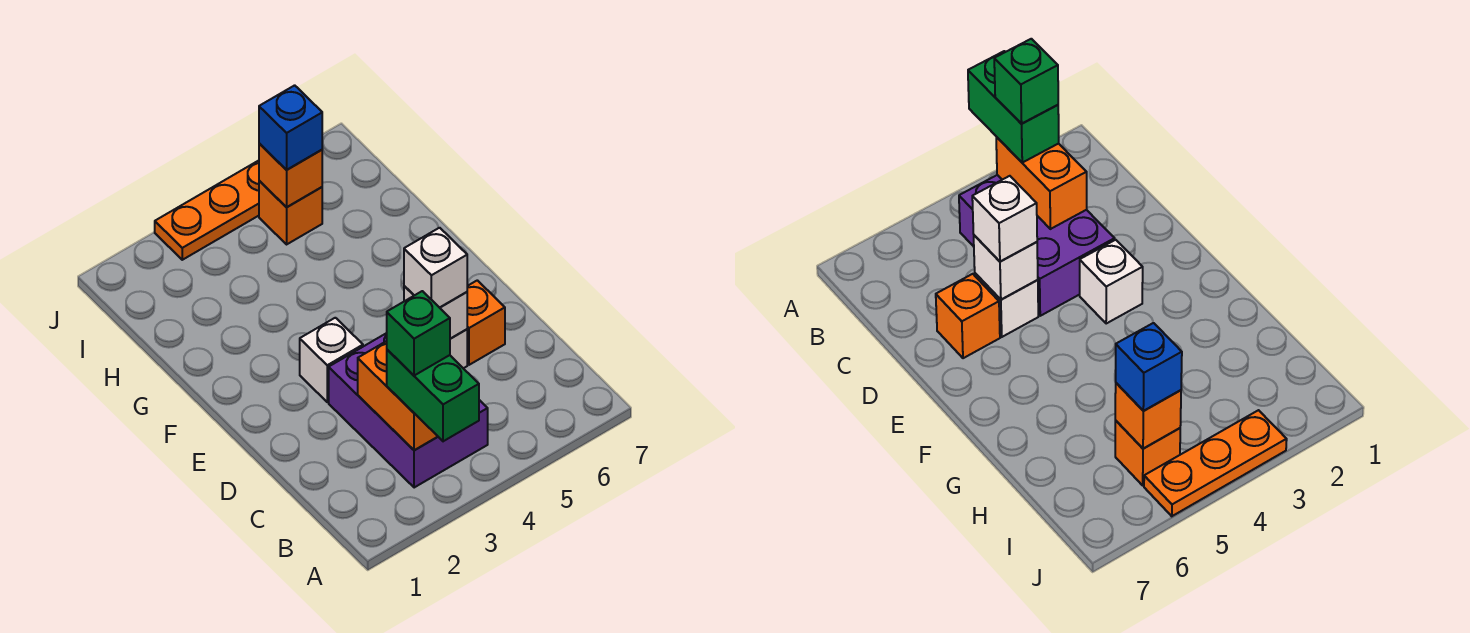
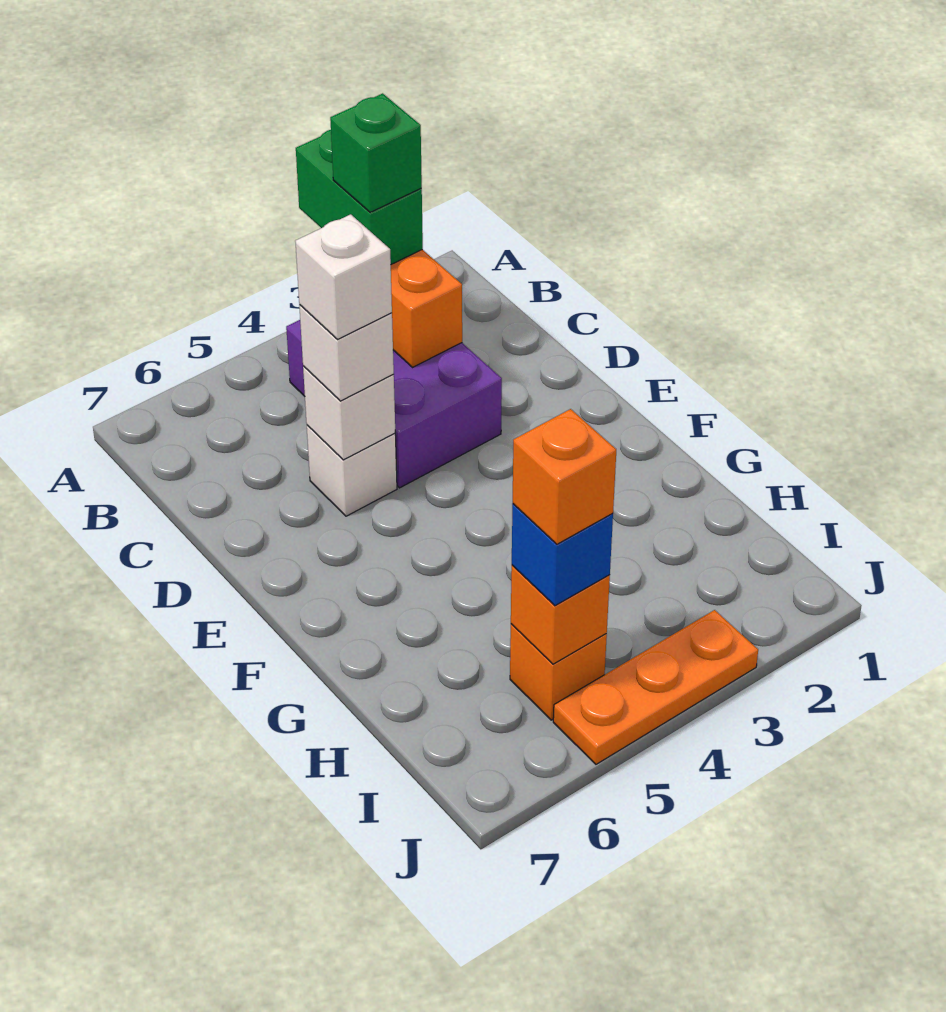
orange 1x1 brick [467,280,505,365] -> orange 1x1 brick moved to [513,409,616,544]
white 1x1 brick [300,318,363,402] -> white 1x1 brick moved to [295,214,392,340]

